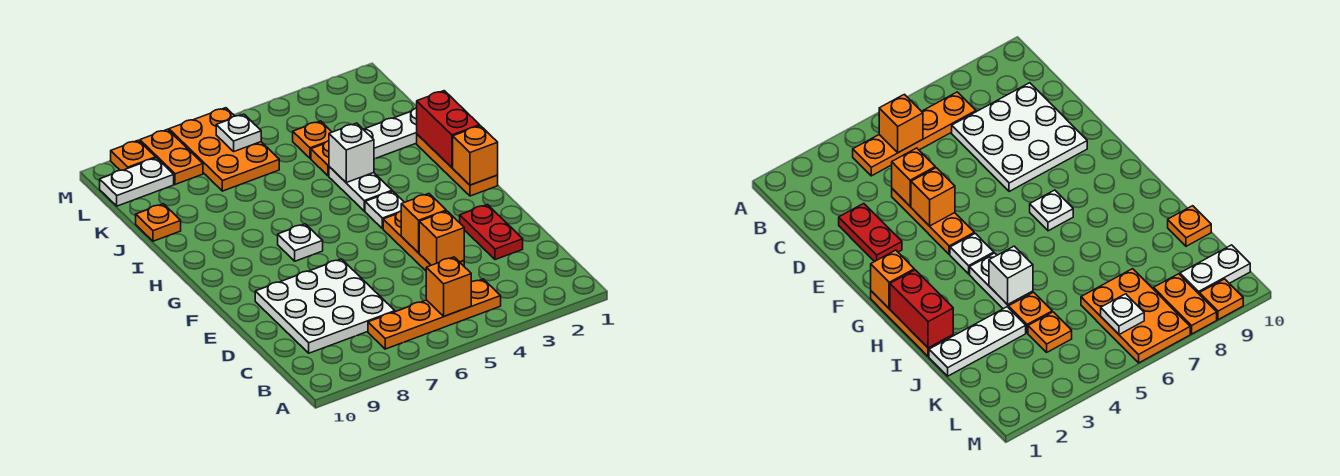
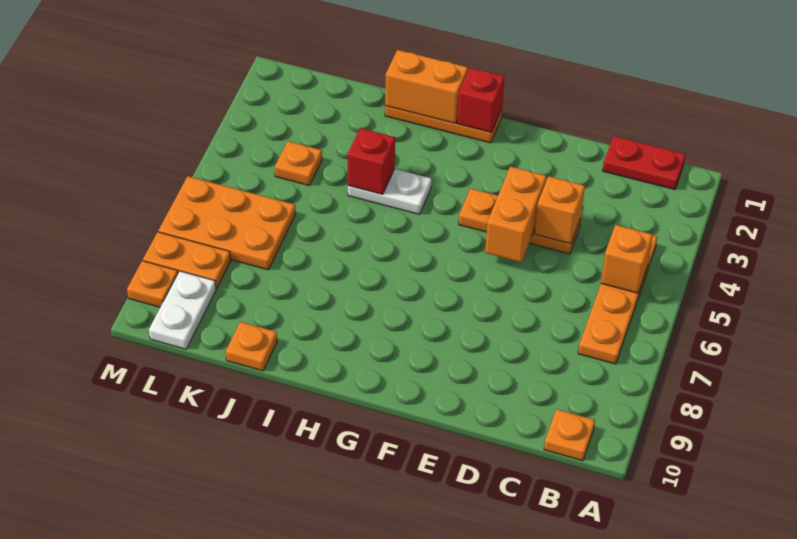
white 3x3 plate [255,259,395,353] -> none
red 1x2 plate [460,205,523,260] -> red 1x2 plate moved to [603,136,686,190]
orange 1x1 brick [401,194,446,253] -> orange 1x2 brick [485,167,546,262]
orange 1x1 brick [453,126,498,185] -> red 1x1 brick [457,68,504,133]
white 1x1 plate [365,191,404,229] -> none
white 1x1 plate [278,224,323,261] -> none
red 1x2 brick [417,91,480,167] -> orange 1x2 brick [385,50,468,123]
white 1x1 brick [329,123,374,183] -> red 1x1 brick [348,128,395,194]
white 1x3 plate [363,108,417,159] -> none
orange 1x1 plate [311,141,329,176] -> orange 1x1 plate moved to [544,409,595,461]
white 1x1 plate [216,114,261,151] -> none

